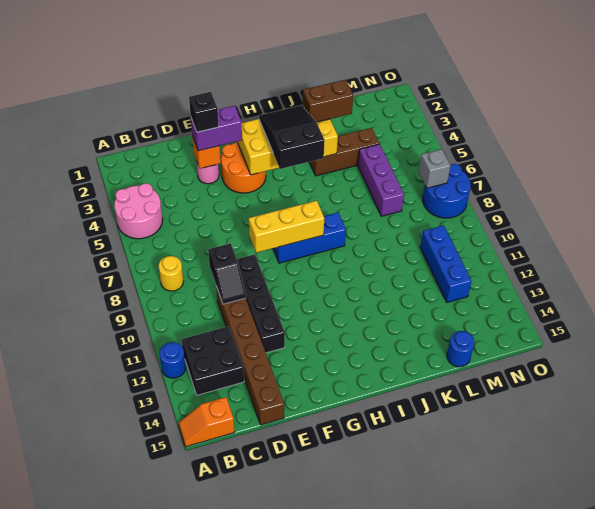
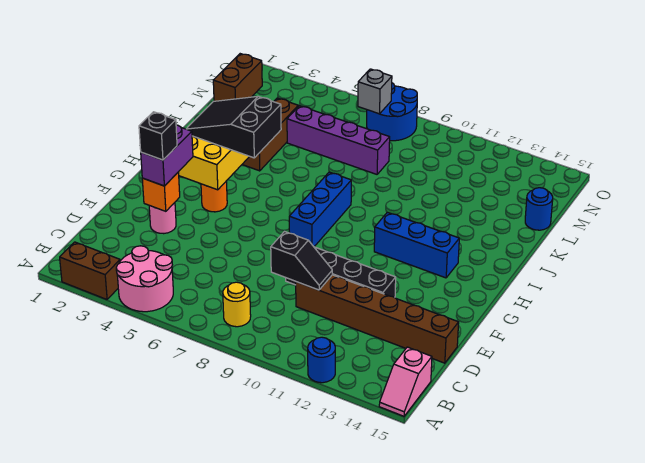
none -> brown 1x2 brick [60,242,120,299]
orange 1x2 slope [179,397,234,447] -> pink 1x2 slope [379,347,432,416]
black 2x2 brick [182,326,244,395] -> none
orange 2x2 round brick [221,142,266,193] -> orange 1x1 round brick [201,181,227,212]
yellow 1x3 brick [249,201,324,253] -> none
purple 1x3 brick [358,144,404,216] -> purple 1x4 brick [287,106,390,174]
blue 1x3 brick [420,225,471,302] -> blue 1x3 brick moved to [374,212,459,278]

